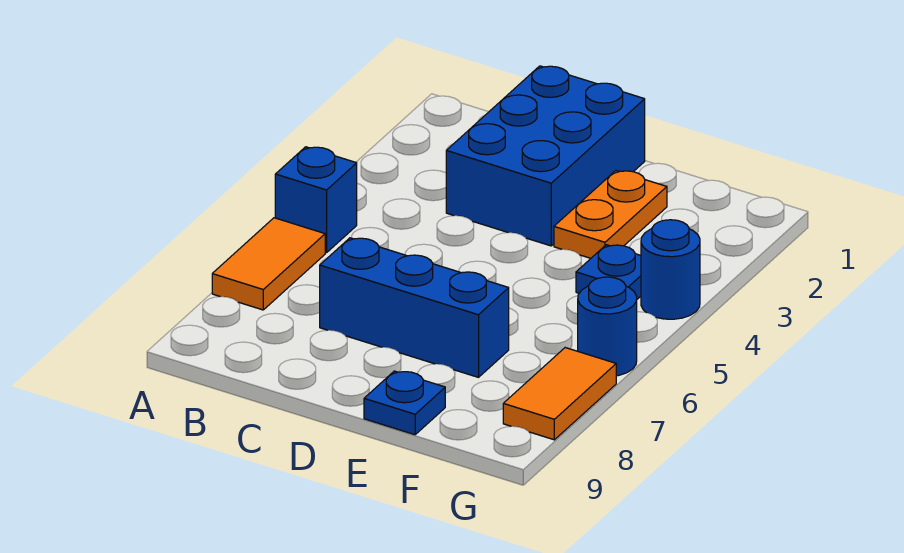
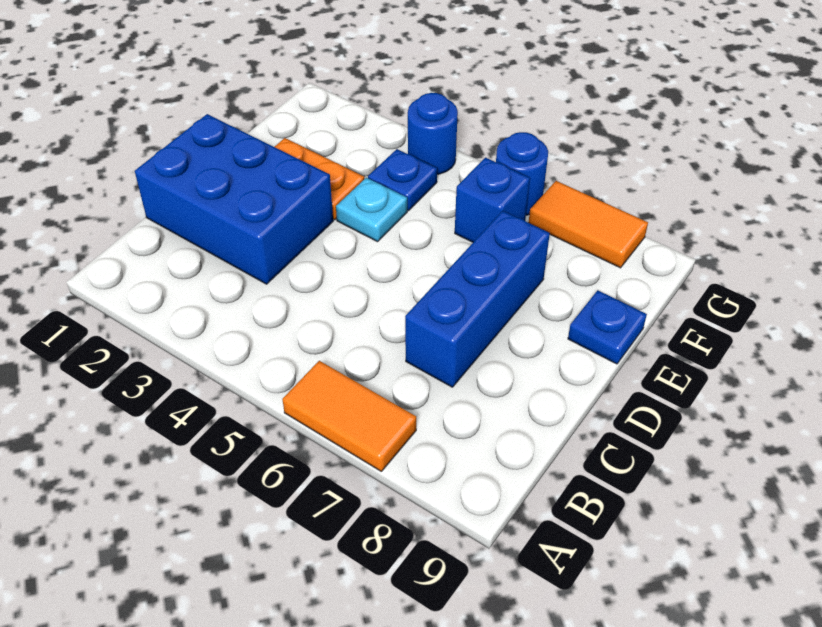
blue 1x1 brick [275,147,357,253] -> blue 1x1 brick moved to [455,158,530,242]
none -> cyan 1x1 plate [336,178,407,242]

